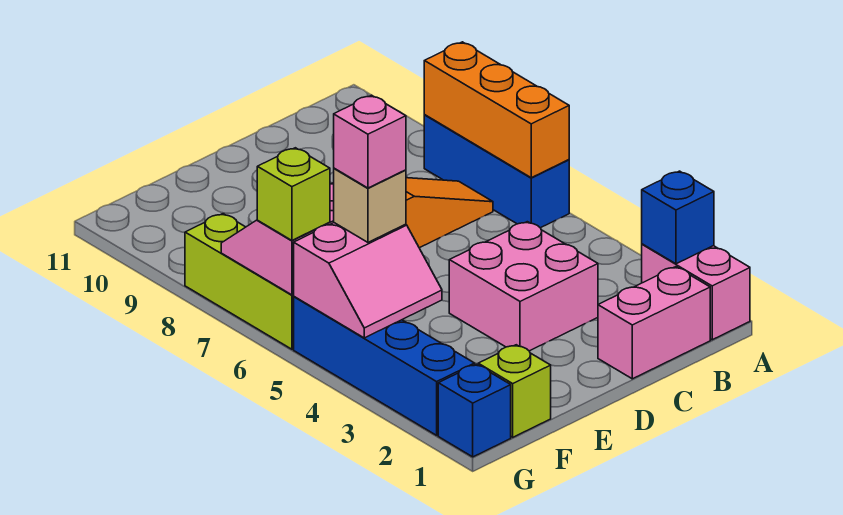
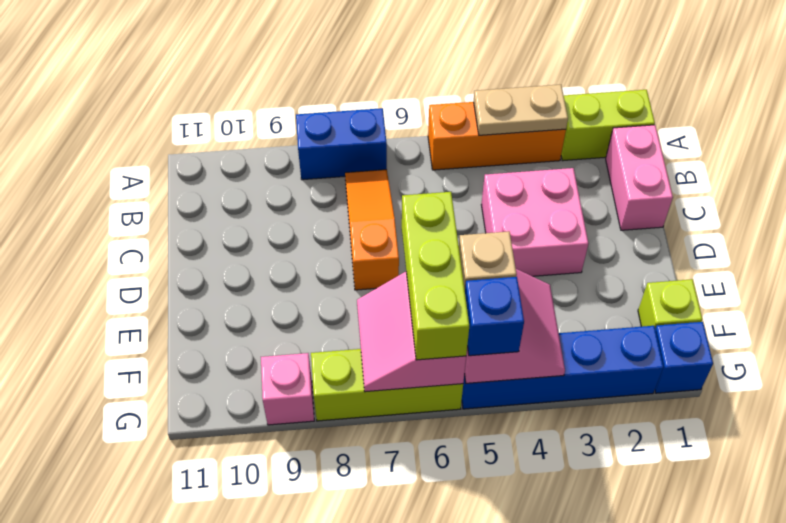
pink 1x2 brick [642,244,750,340] -> lime 1x2 brick [561,90,655,161]
blue 1x1 brick [642,171,714,264] -> blue 1x1 brick moved to [465,277,524,356]
none -> tan 1x2 plate [474,85,568,135]
blue 1x3 brick [424,115,569,228] -> blue 1x2 brick [296,108,387,180]
orange 1x3 brick [424,42,569,178] -> orange 1x3 brick moved to [428,102,566,170]
pink 1x1 brick [334,95,406,188] -> pink 1x1 brick moved to [261,353,314,425]
lime 1x1 brick [257,148,330,240] -> lime 1x3 brick [402,192,469,360]

